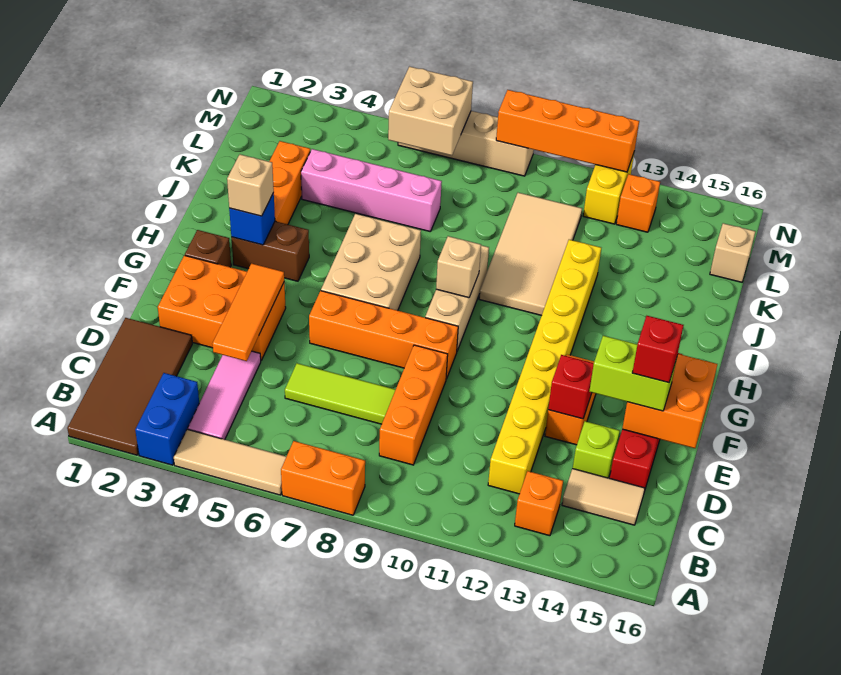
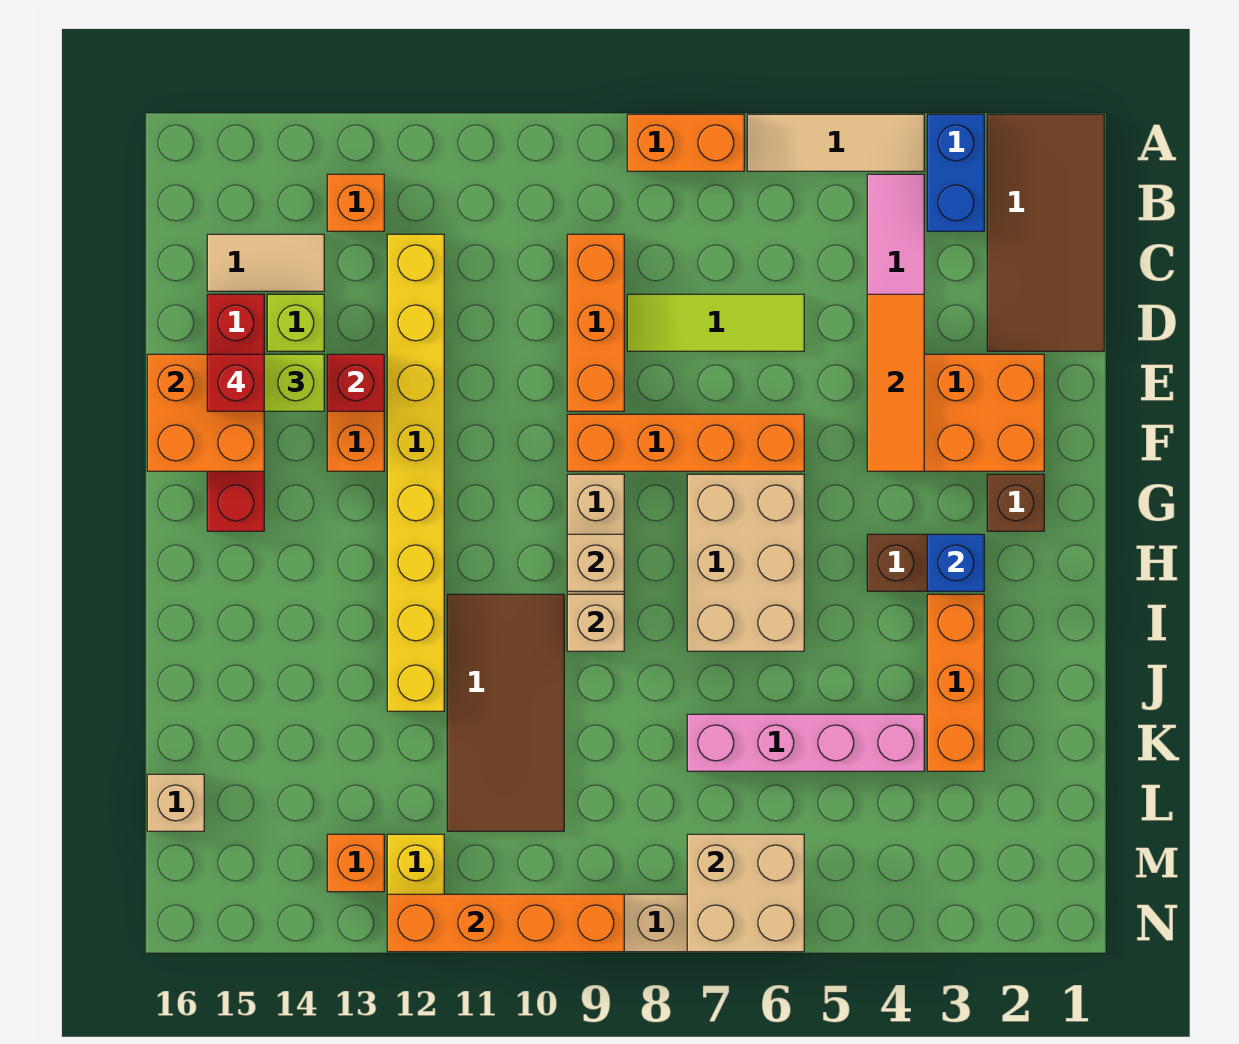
tan 1x1 brick [227,154,274,216] -> tan 1x1 brick moved to [567,594,624,651]
tan 2x4 tile [479,193,582,316] -> brown 2x4 tile [447,594,564,831]

